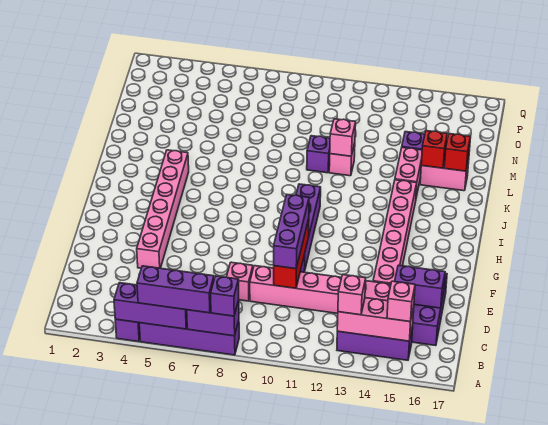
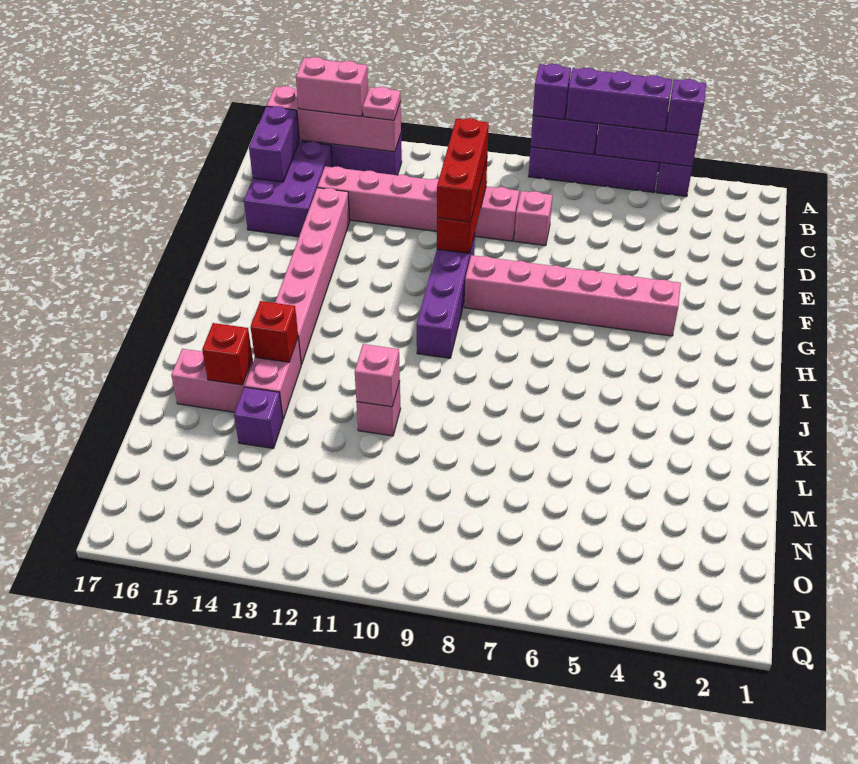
pink 1x3 brick [337,298,414,341] -> pink 1x4 brick [267,86,401,152]
pink 1x1 brick [338,275,366,315] -> pink 1x1 plate [363,87,401,120]
pink 1x1 brick [387,281,415,322] -> pink 1x2 brick [296,57,368,116]
purple 1x3 brick [274,194,309,269] -> red 1x3 brick [437,118,489,222]
purple 1x2 brick [395,265,445,308] -> purple 1x2 brick turned to [249,106,299,182]
pink 1x6 brick [137,150,189,268] -> pink 1x6 brick turned to [465,255,681,336]
purple 1x1 brick [307,136,330,173] -> purple 1x1 brick moved to [666,79,706,135]
red 1x1 brick [444,134,471,171] -> red 1x1 brick moved to [251,301,298,362]

